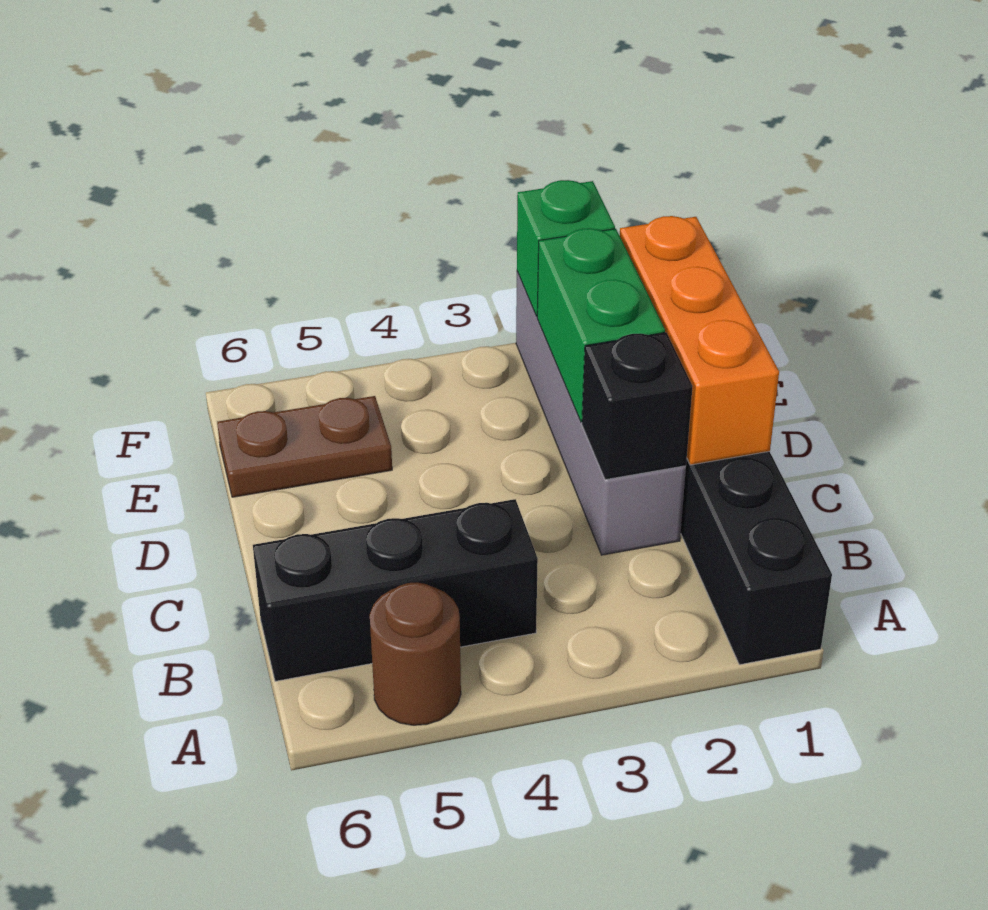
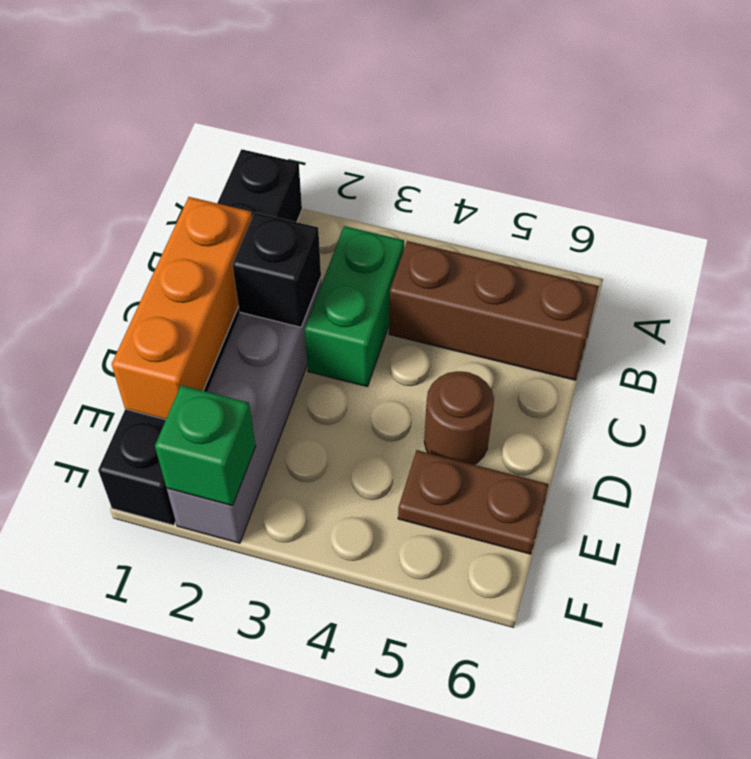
brown 1x1 round brick [370,582,461,725] -> brown 1x1 round brick moved to [424,371,494,465]
black 1x3 brick [253,499,538,681] -> brown 1x3 brick [389,241,599,380]
green 1x2 brick [537,228,665,422] -> green 1x2 brick moved to [305,226,404,387]

